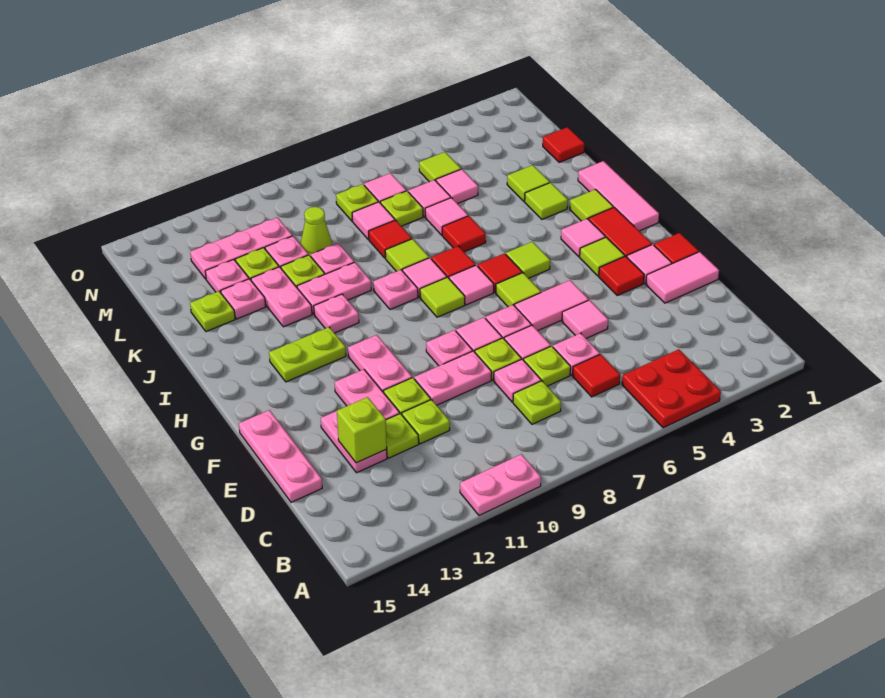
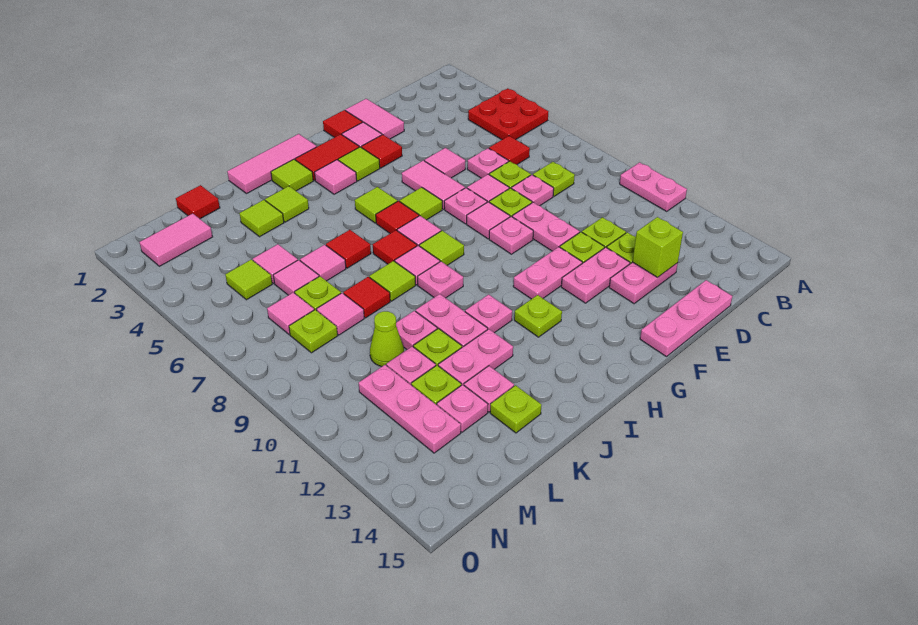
lime 1x2 plate [269,327,346,382] -> lime 1x1 plate [514,295,562,337]
none -> pink 1x2 tile [139,213,213,266]

